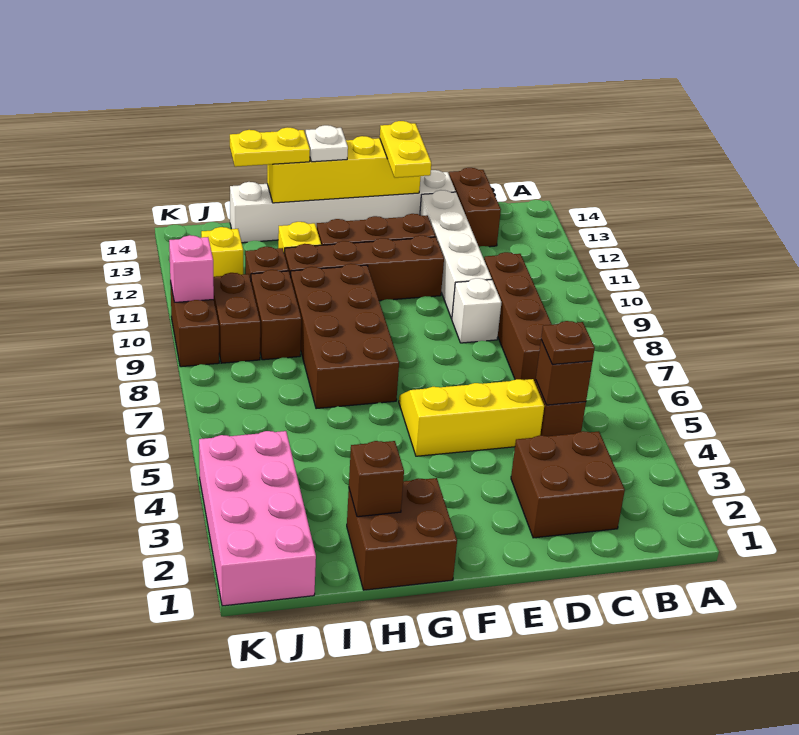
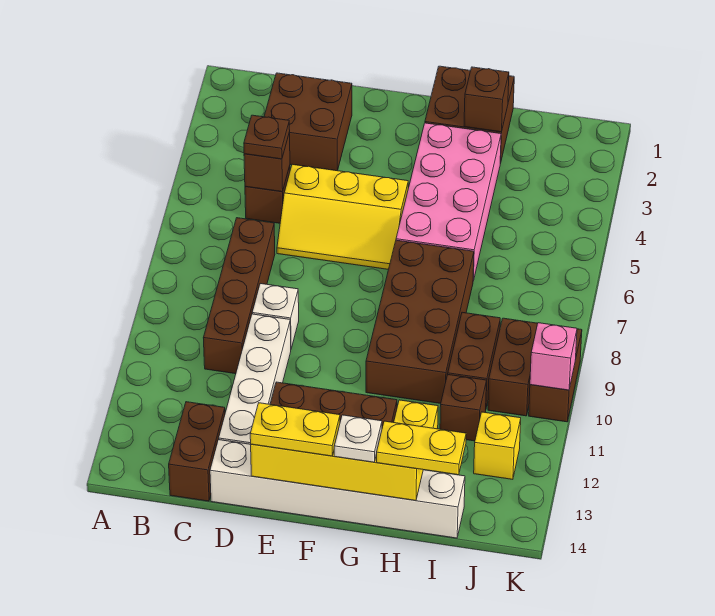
brown 1x4 brick [284,235,444,301] -> none
yellow 1x2 plate [380,121,431,178] -> yellow 1x2 plate turned to [250,403,340,456]
pink 2x4 brick [199,431,316,606] -> pink 2x4 brick moved to [396,123,501,281]

